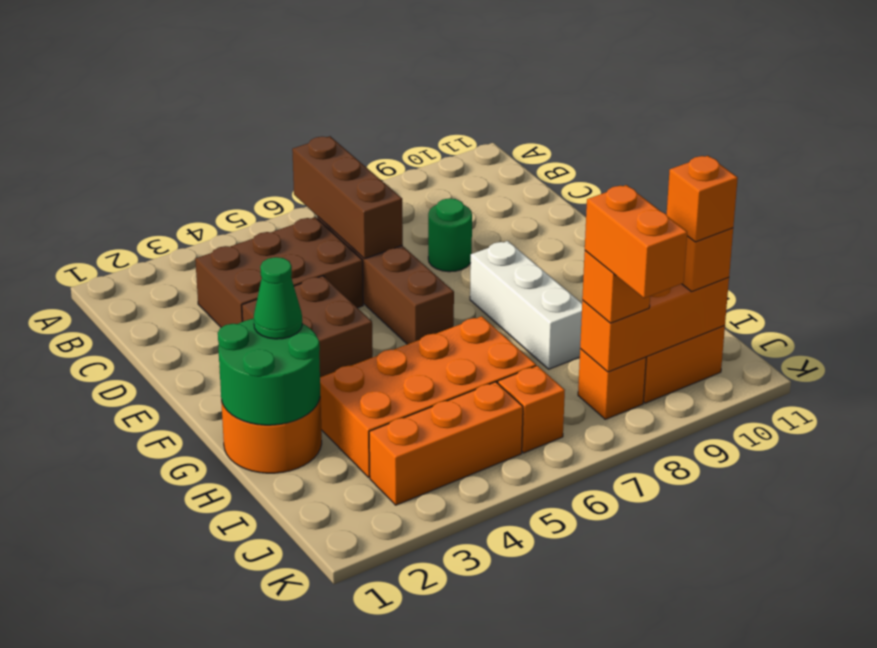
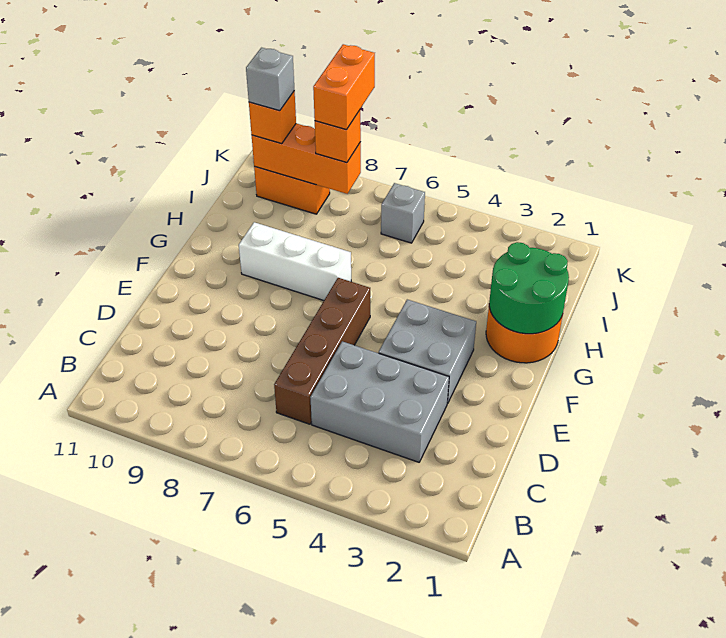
brown 1x3 brick [292,136,403,259] -> none
brown 2x3 brick [195,217,363,327] -> grey 2x3 brick [310,341,449,462]
green 1x1 round brick [428,198,472,272] -> none
brown 2x2 brick [242,276,373,377] -> grey 2x2 brick [379,300,476,403]
white 1x3 brick [470,241,582,369] -> white 1x3 brick turned to [239,222,351,300]
green 1x1 cone [254,257,302,339] -> none
orange 2x4 brick [320,316,536,477] -> none
orange 1x3 brick [369,382,523,505] -> none
orange 1x1 brick [498,366,565,453] -> grey 1x1 brick [381,183,425,243]
orange 1x1 brick [578,349,646,419] -> none
orange 1x1 brick [667,156,738,242] -> grey 1x1 brick [246,48,294,111]

